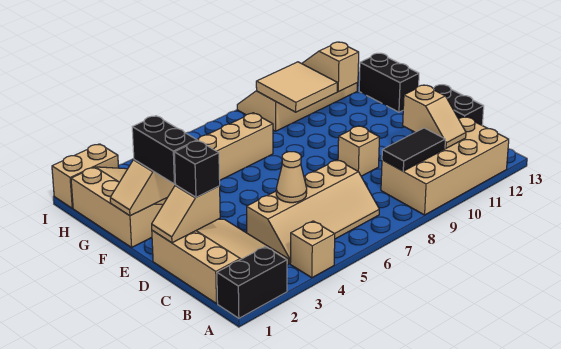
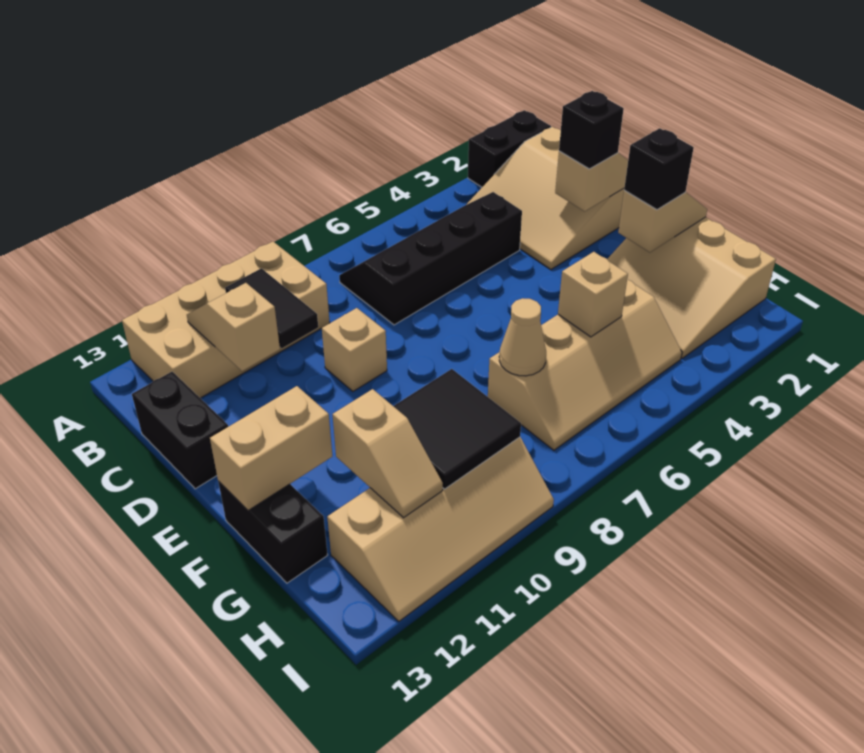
tan 1x1 brick [290,221,335,278] -> tan 1x1 brick moved to [558,252,628,337]
tan 2x4 slope [247,160,379,264] -> black 2x4 slope [339,192,522,325]
black 1x2 tile [382,128,445,171] -> black 1x2 tile turned to [225,268,318,348]
tan 1x1 cone [276,152,307,203] -> tan 1x1 cone moved to [499,298,546,376]
black 1x2 brick [132,116,197,184] -> black 1x1 brick [624,128,694,210]
tan 2x2 tile [256,62,337,112] -> black 2x2 tile [394,369,521,489]
tan 1x2 brick [52,144,119,208] -> tan 1x2 brick moved to [210,386,332,511]

